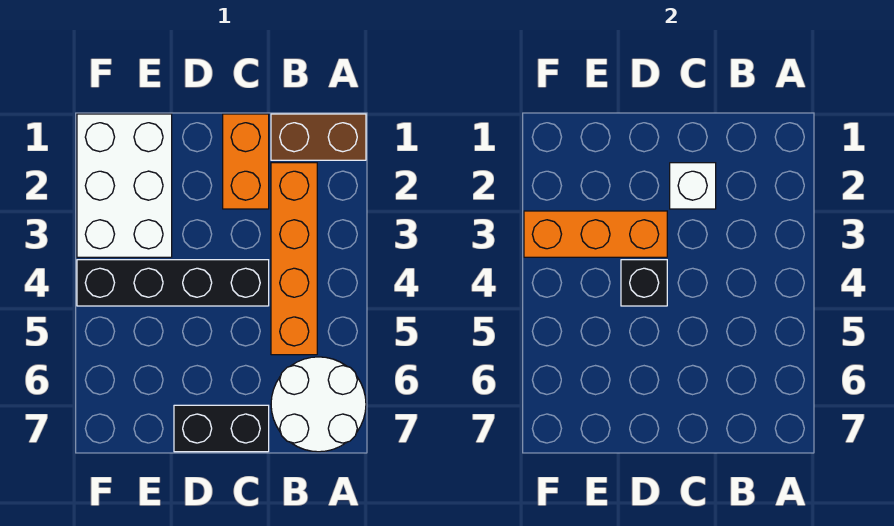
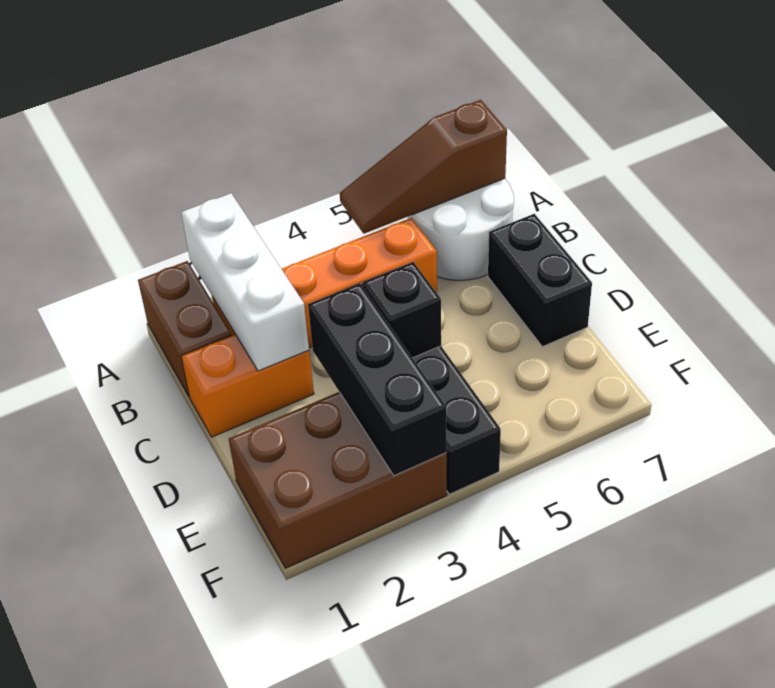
none -> brown 1x3 slope [340,100,507,234]
white 1x1 brick [670,163,716,209] -> white 1x3 brick [181,193,309,371]
orange 1x3 brick [524,211,667,257] -> black 1x3 brick [308,283,447,476]
white 2x3 brick [77,114,172,257] -> brown 2x3 brick [229,392,447,568]

